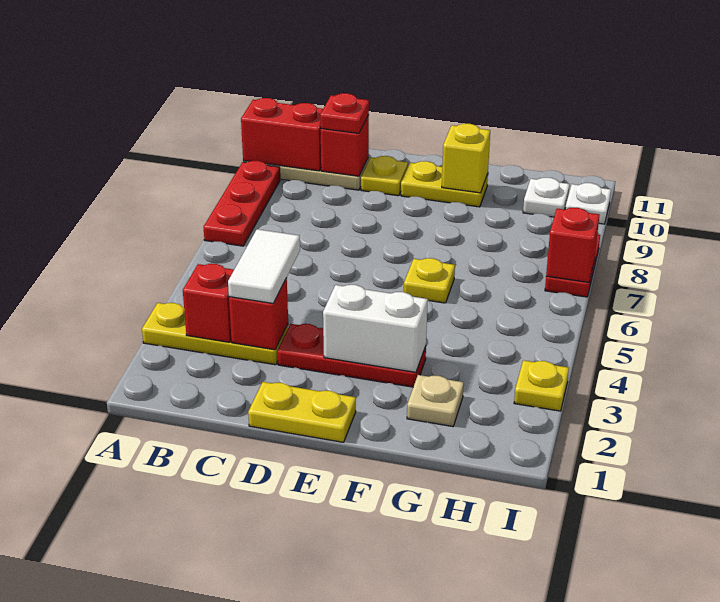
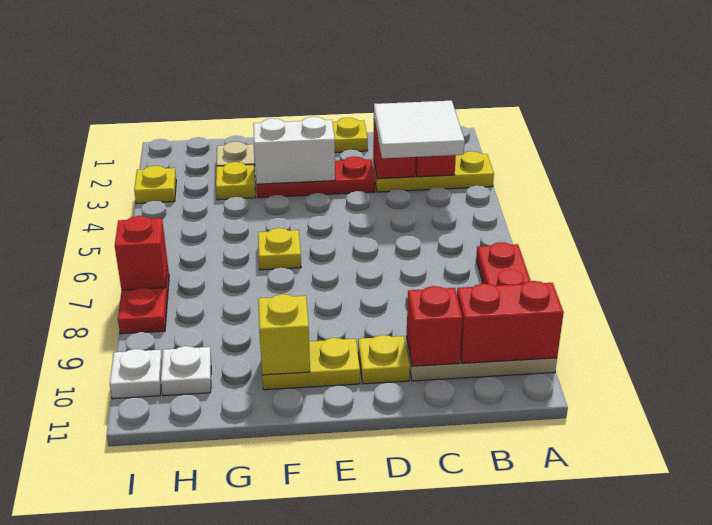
white 1x2 tile [228,229,300,303] -> white 2x2 tile [374,101,465,158]
red 1x1 plate [320,93,369,133] -> none
none -> yellow 1x1 plate [216,162,255,200]

